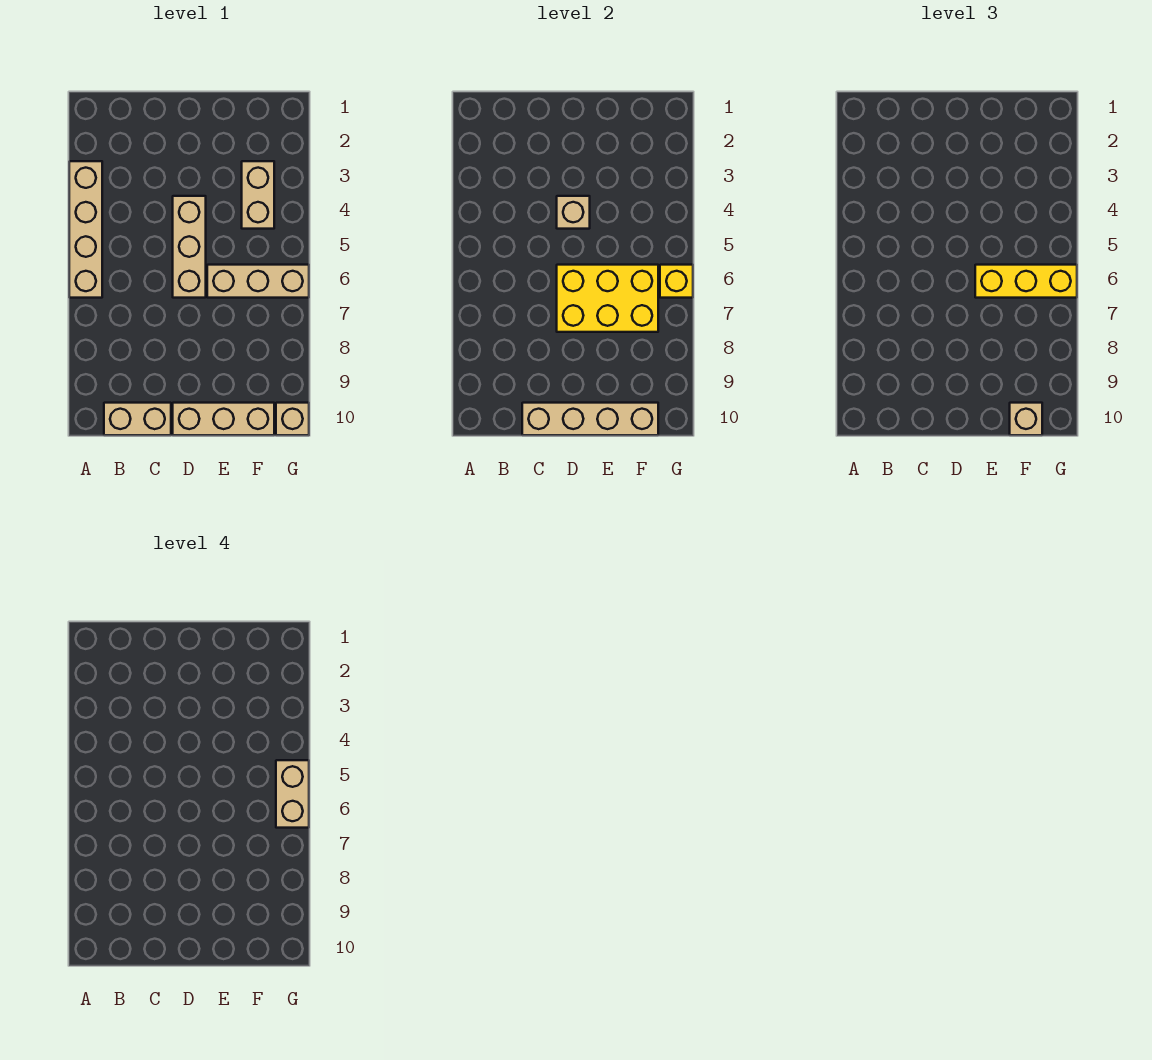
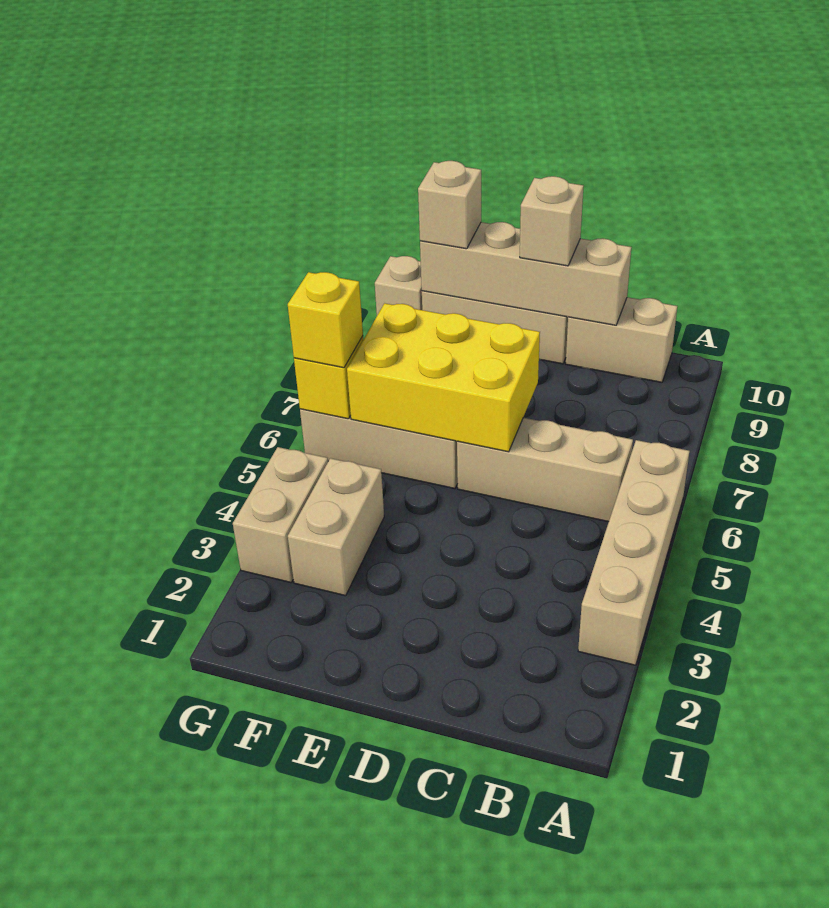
tan 1x3 brick [173,196,206,298] -> tan 1x3 brick turned to [457,418,633,522]
tan 1x1 brick [557,196,590,229] -> tan 1x1 brick moved to [520,176,584,266]
yellow 1x3 brick [975,265,1077,298] -> yellow 1x1 brick [288,272,363,368]
tan 1x2 brick [276,760,309,828] -> tan 1x2 brick moved to [233,447,328,583]

